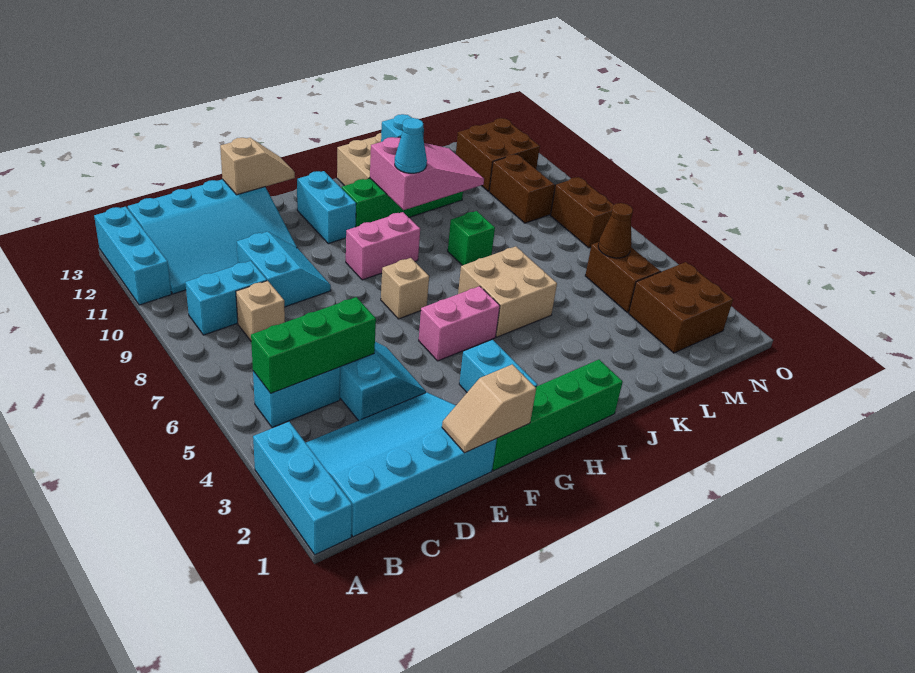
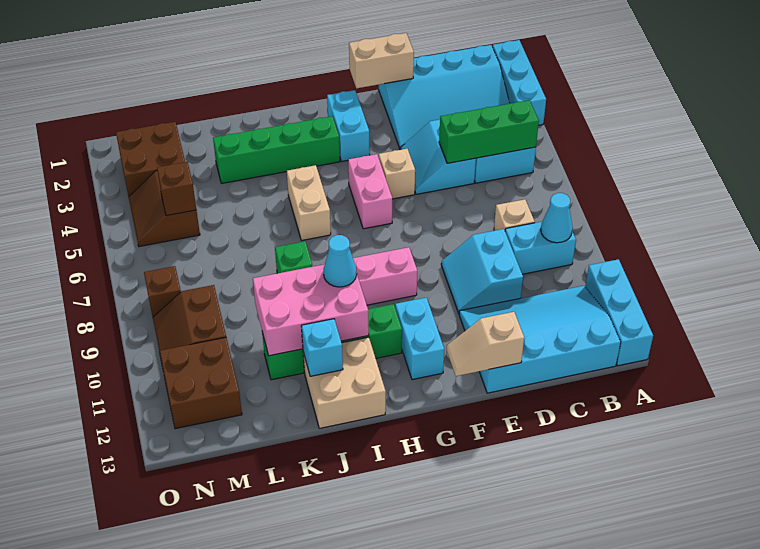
none -> cyan 1x1 cone [541,193,573,243]
tan 1x2 slope [442,364,536,453] -> tan 1x2 brick [349,33,414,88]
green 1x4 brick [492,360,623,471] -> green 1x4 brick moved to [213,116,340,183]
pink 1x2 brick [419,286,500,361] -> pink 1x2 brick turned to [348,154,392,229]
tan 1x1 brick [381,258,429,319] -> tan 1x1 brick moved to [379,149,415,199]
tan 2x2 brick [458,246,557,337] -> tan 1x2 brick [287,165,331,241]
pink 2x3 slope [370,137,484,210] -> pink 2x3 brick [253,264,369,356]
brown 1x1 cone [598,203,633,258] -> brown 1x1 brick [157,162,196,216]
brown 1x2 brick [550,177,614,248] -> brown 1x1 brick [144,266,181,317]

